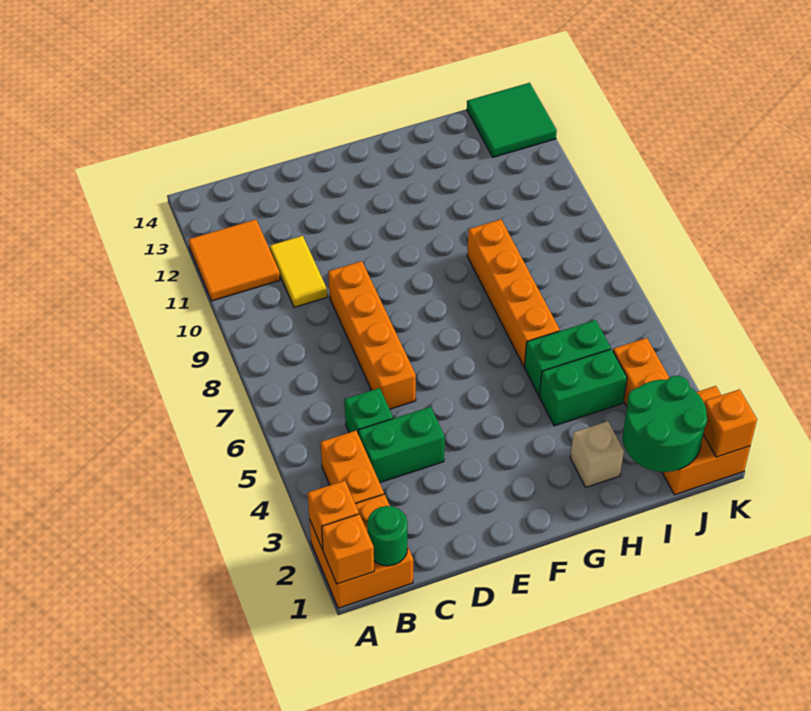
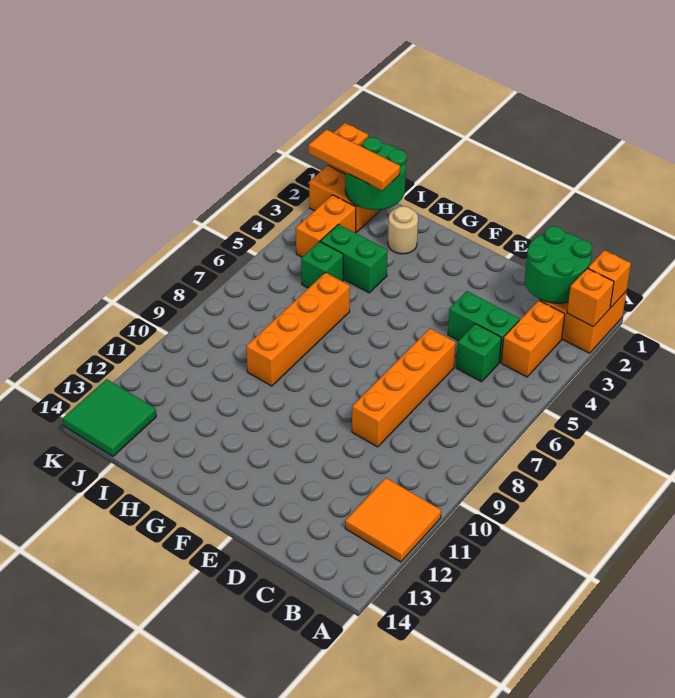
green 1x1 round brick [367,506,408,566] -> green 2x2 round brick [525,226,592,303]
yellow 1x2 tile [270,236,327,307] -> none
tan 1x1 brick [570,421,624,487] -> tan 1x1 round brick [388,206,418,254]
green 1x2 brick [525,320,611,396] -> green 1x1 brick [301,241,343,288]
none -> orange 1x3 tile [309,129,400,190]

